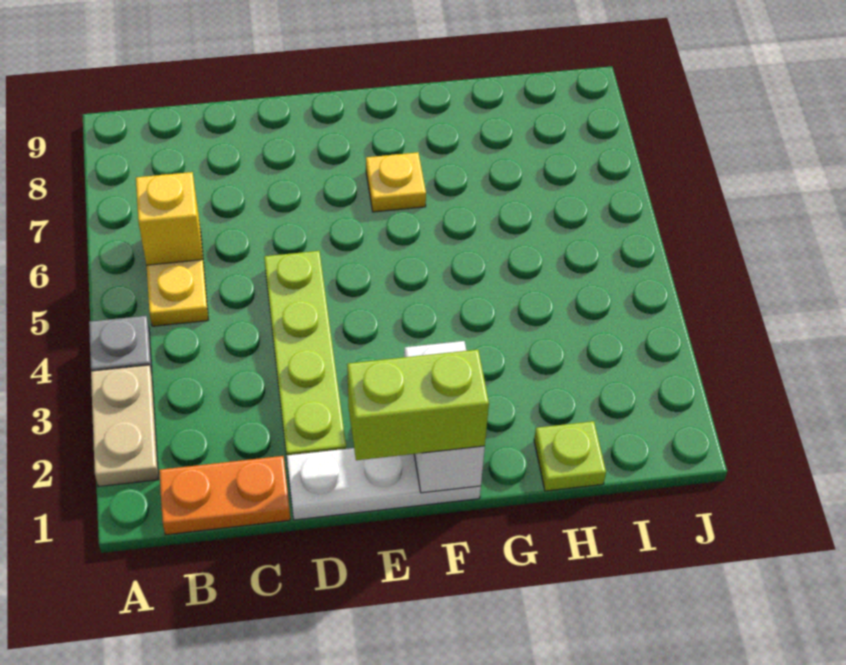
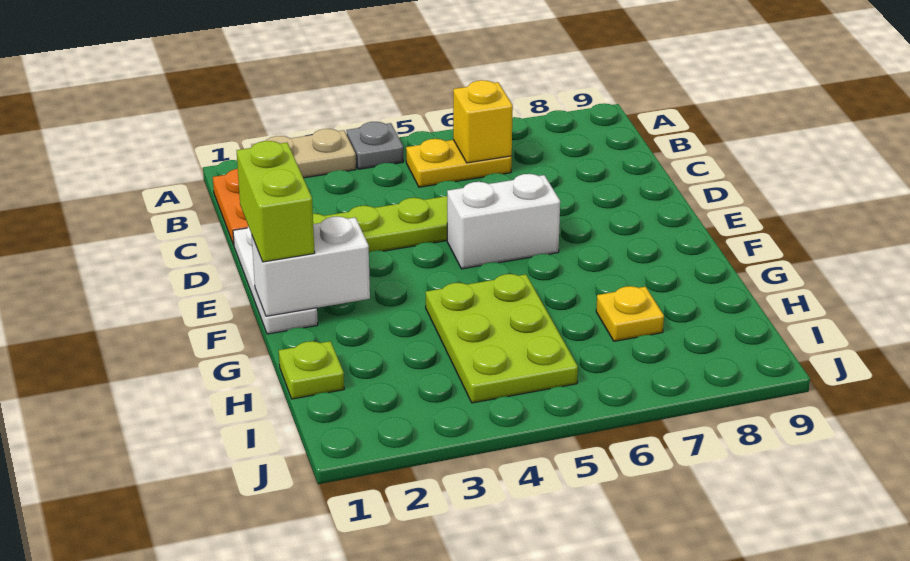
none -> white 1x2 brick [447,174,560,269]
yellow 1x1 plate [366,152,426,212] -> yellow 1x1 plate moved to [596,286,664,341]
none -> lime 2x3 plate [426,274,578,403]

